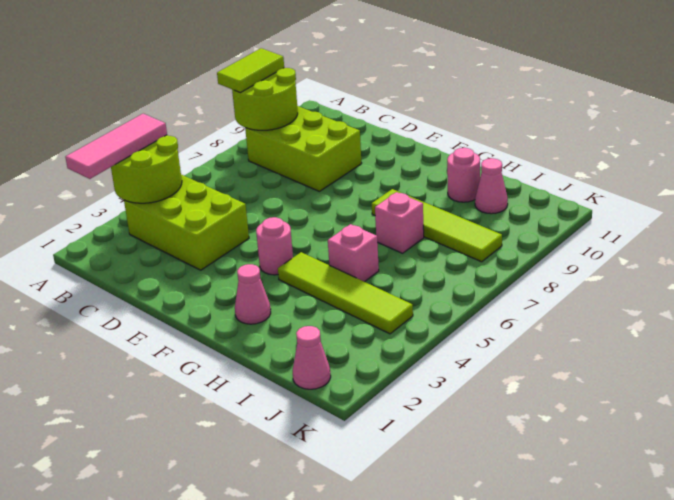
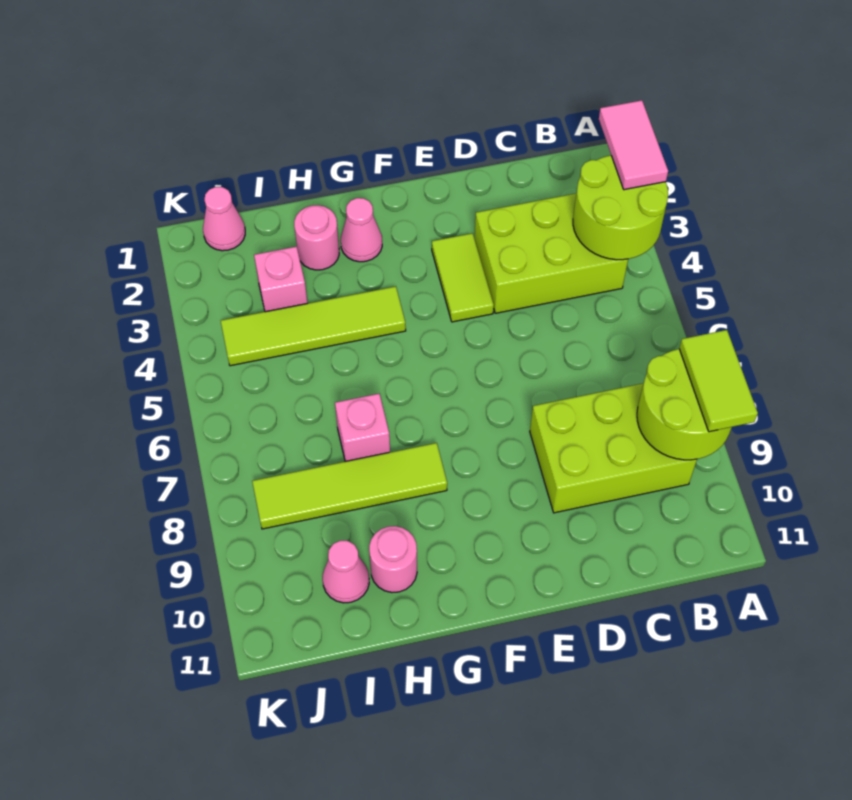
pink 1x3 tile [65,114,167,179] -> pink 1x2 tile [599,100,668,190]
none -> lime 1x2 tile [432,233,494,322]
pink 1x1 round brick [256,217,293,275] -> pink 1x1 round brick moved to [294,205,339,270]
pink 1x1 brick [328,224,379,282] -> pink 1x1 brick moved to [254,247,307,312]

